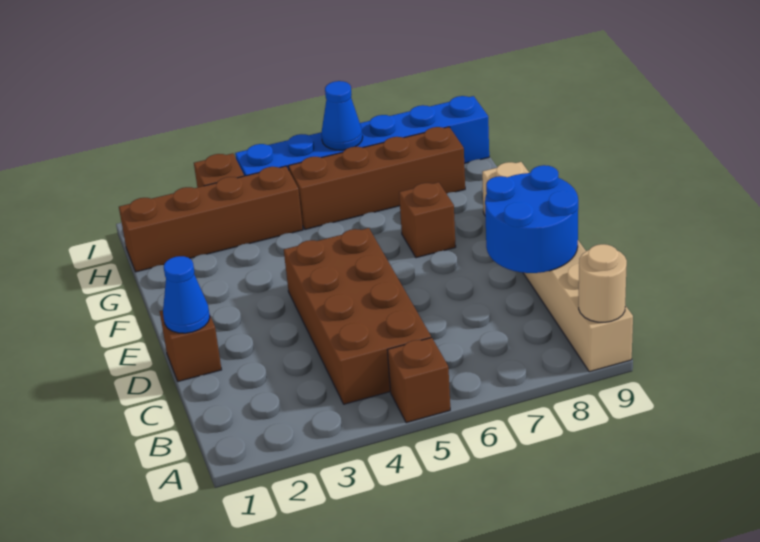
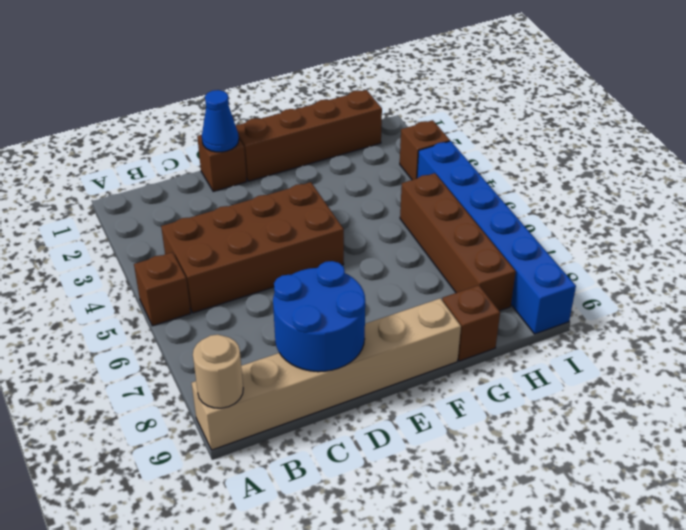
brown 1x1 brick [399,182,456,258] -> brown 1x1 brick moved to [442,285,500,361]
brown 1x4 brick [119,166,303,272] -> brown 1x4 brick turned to [236,90,382,181]
blue 1x1 cone [321,81,363,150] -> none

